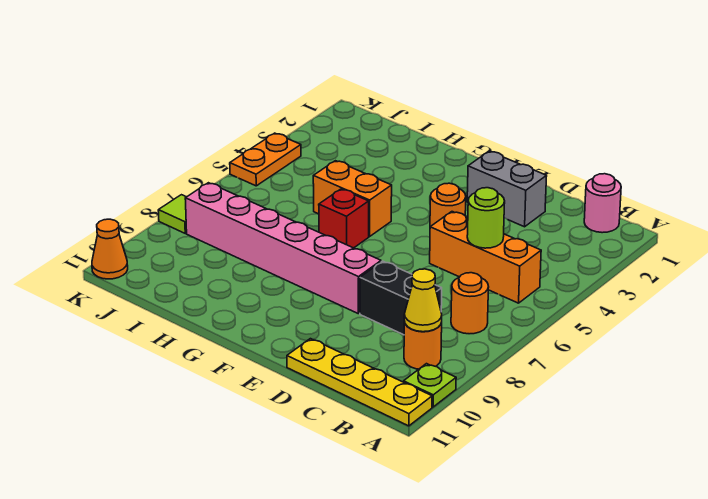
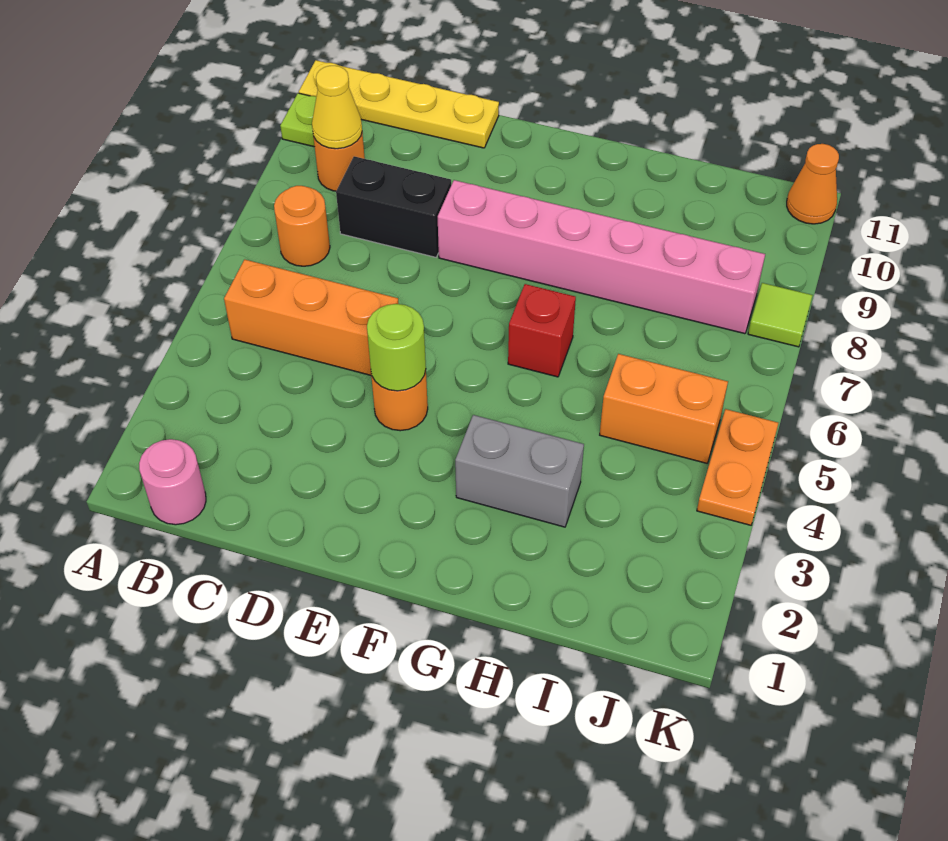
lime 1x1 round brick [467,188,505,248] -> lime 1x1 round brick moved to [367,304,426,391]
grey 1x2 brick [467,151,547,227] -> grey 1x2 brick moved to [455,415,584,527]
orange 1x2 brick [313,161,392,237] -> orange 1x2 brick moved to [600,354,728,463]

